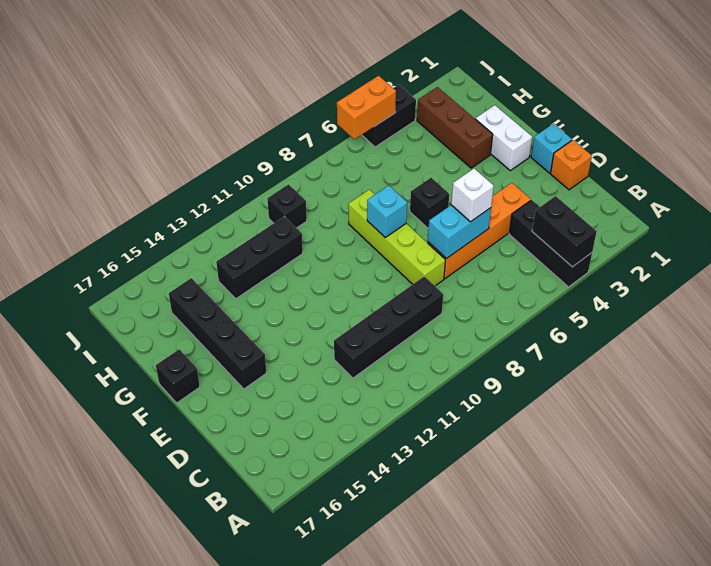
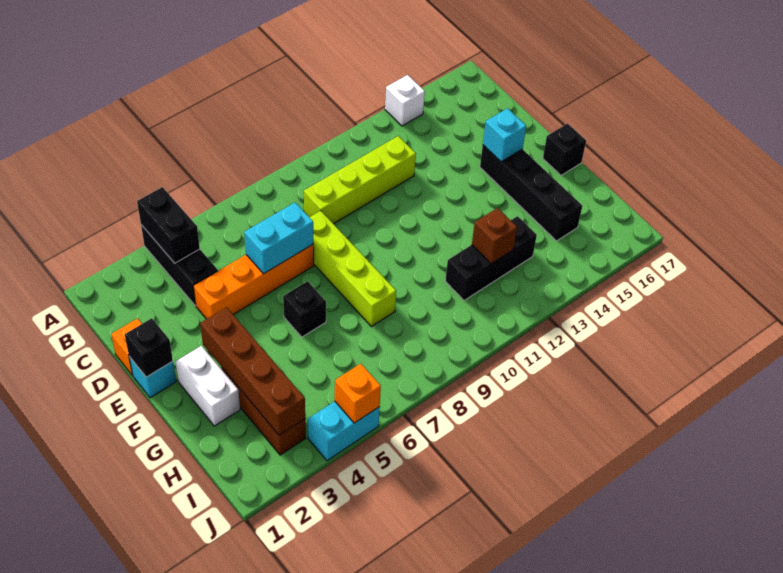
black 1x4 brick [334,276,443,378] -> lime 1x4 brick [304,136,416,224]
white 1x1 brick [451,169,494,222] -> white 1x1 brick moved to [385,75,425,126]
none -> brown 1x4 brick [200,307,305,435]
cyan 1x1 brick [367,185,407,238] -> cyan 1x1 brick moved to [483,108,526,162]
none -> brown 1x1 brick [472,208,517,264]
black 1x1 brick [267,184,307,228] -> black 1x1 brick moved to [125,318,173,377]
black 1x2 brick [362,85,416,147] -> cyan 1x2 brick [308,401,380,461]
orange 1x2 brick [337,76,396,139] -> orange 1x1 brick [335,364,381,423]

